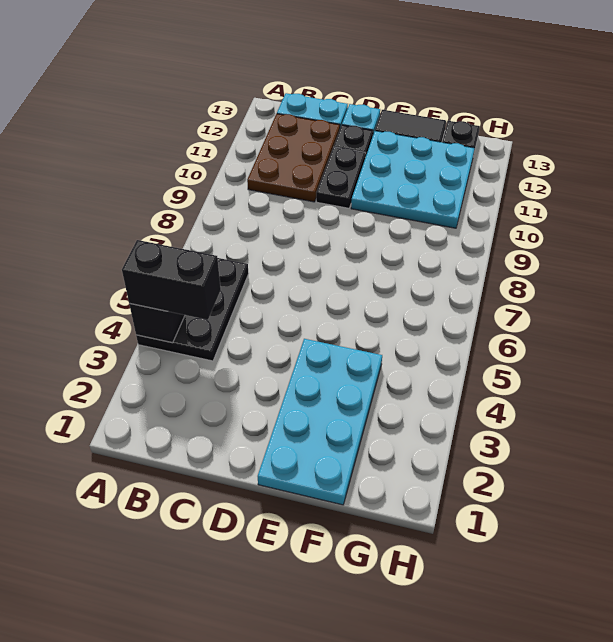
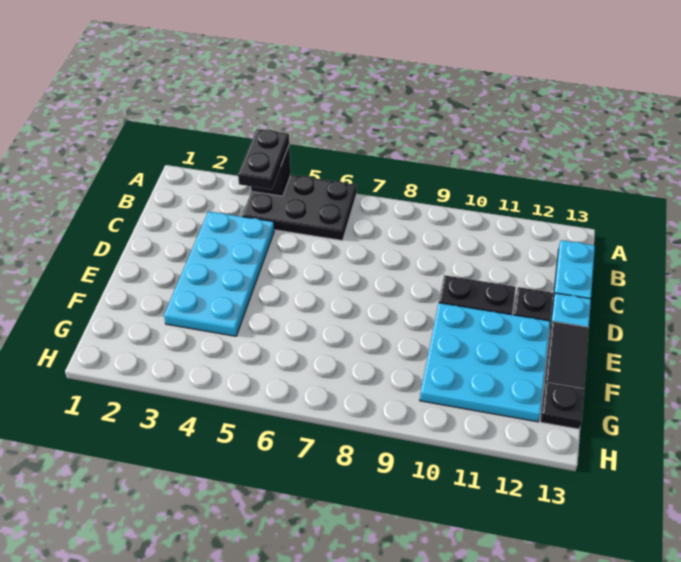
black 1x2 brick [122,240,221,320] -> black 1x2 plate [238,129,289,189]
brown 2x3 plate [247,114,340,202] -> none
cyan 2x4 plate [258,339,382,505] -> cyan 2x4 plate turned to [164,211,274,336]

